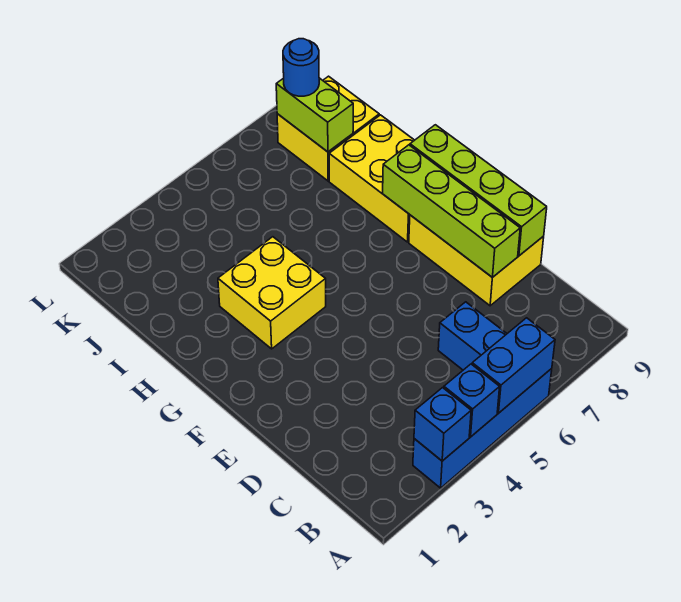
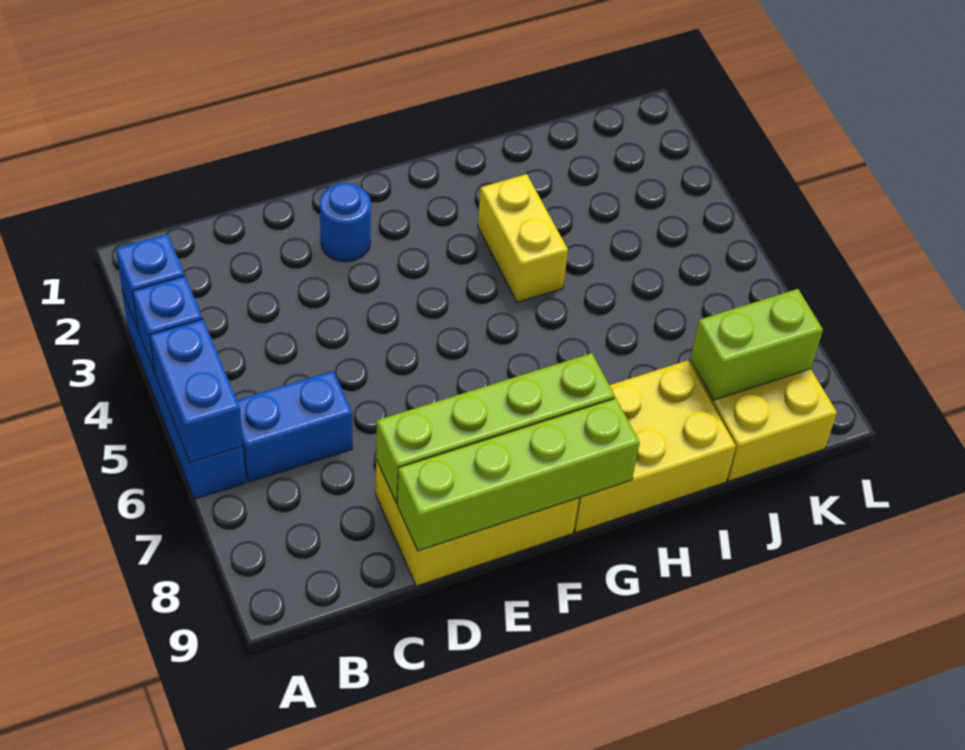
yellow 2x2 brick [218,237,326,349] -> yellow 1x2 brick [478,174,568,302]
blue 1x1 round brick [283,39,319,96] -> blue 1x1 round brick moved to [320,183,371,262]

